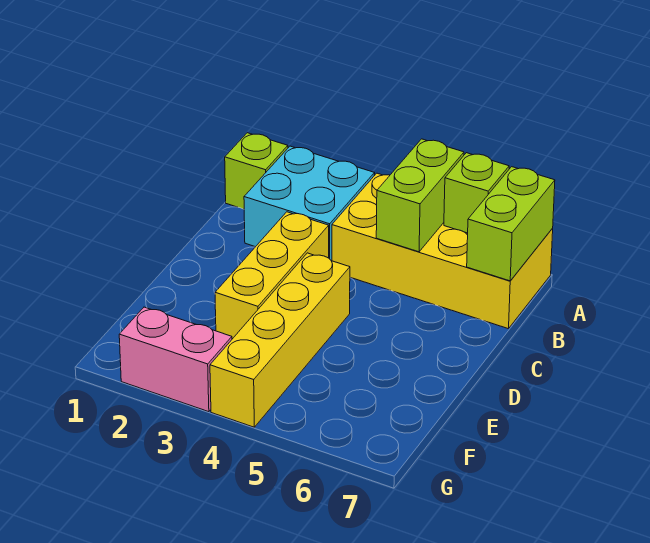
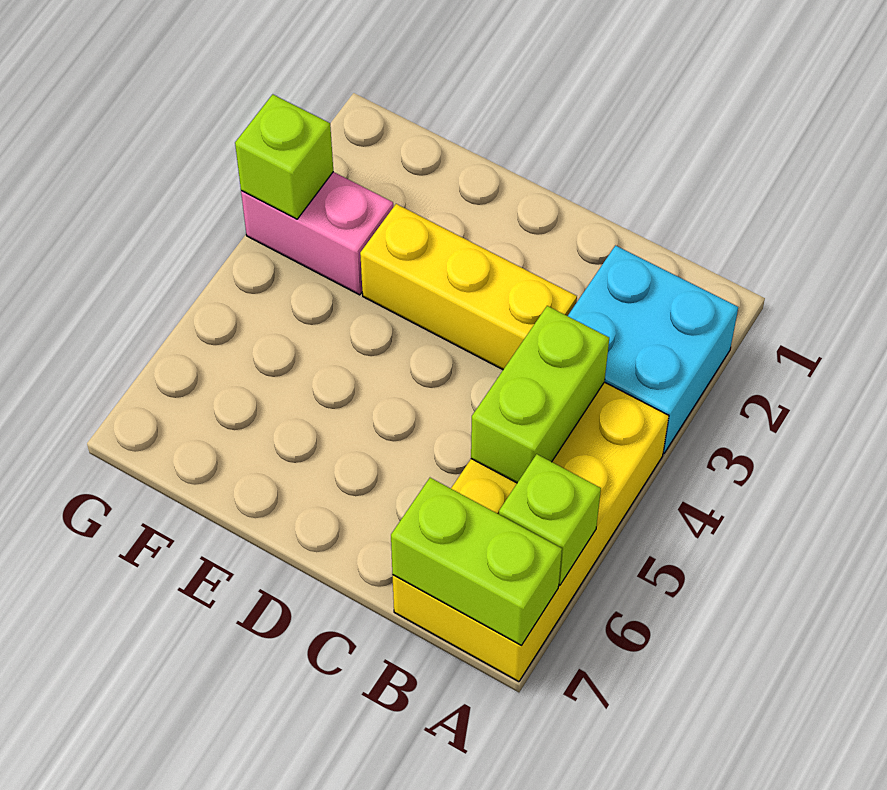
lime 1x1 brick [225,133,288,209] -> lime 1x1 brick moved to [235,94,333,219]
lime 1x2 brick [376,139,464,252] -> lime 1x2 brick turned to [471,306,609,483]
yellow 1x4 brick [210,253,350,427] -> none
pink 1x2 brick [119,307,232,412] -> pink 1x2 brick turned to [241,172,393,295]

